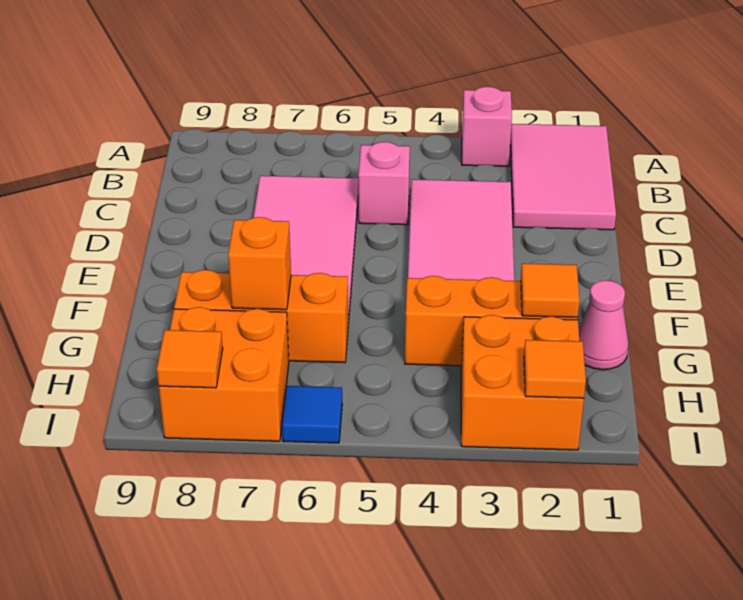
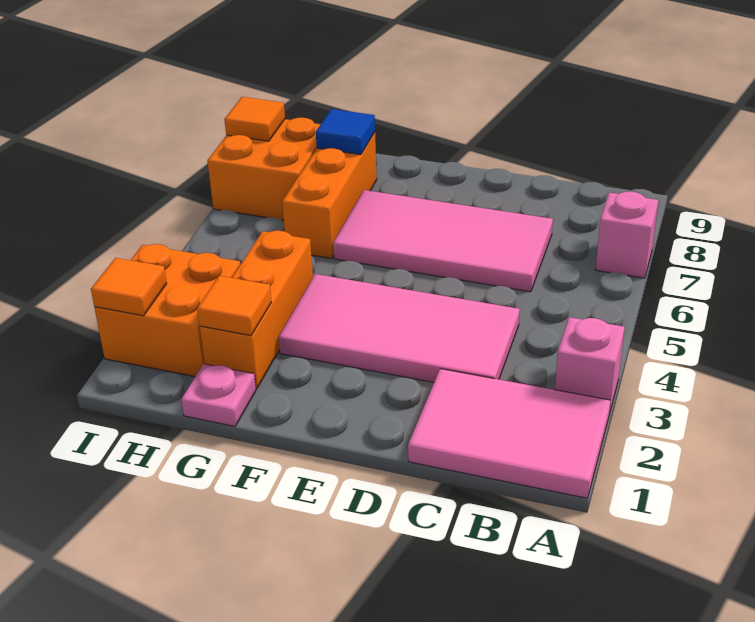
pink 1x1 brick [358,142,410,225] -> pink 1x1 brick moved to [595,191,658,278]
pink 1x1 cone [579,280,629,370] -> pink 1x1 plate [181,364,256,426]
orange 1x1 brick [228,217,291,310] -> none
blue 1x1 tile [282,386,342,443] -> blue 1x1 tile moved to [316,109,375,155]

